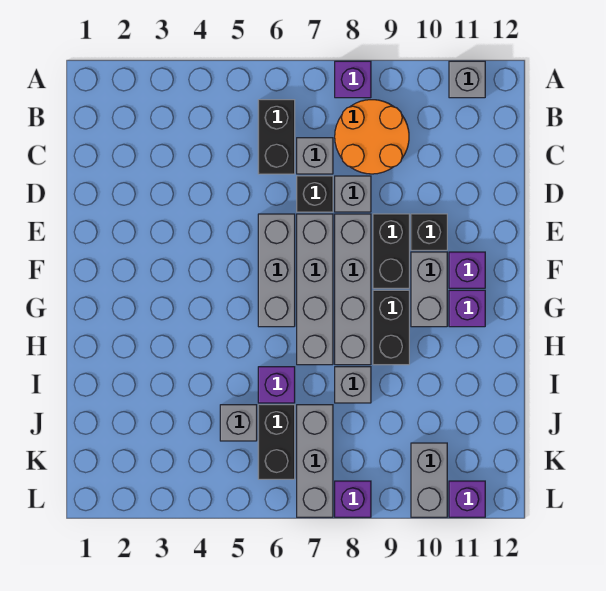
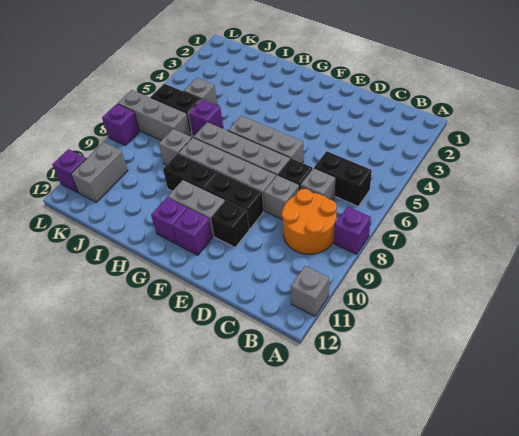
grey 1x2 brick [411,443,447,517] -> grey 1x2 brick turned to [71,142,128,202]

